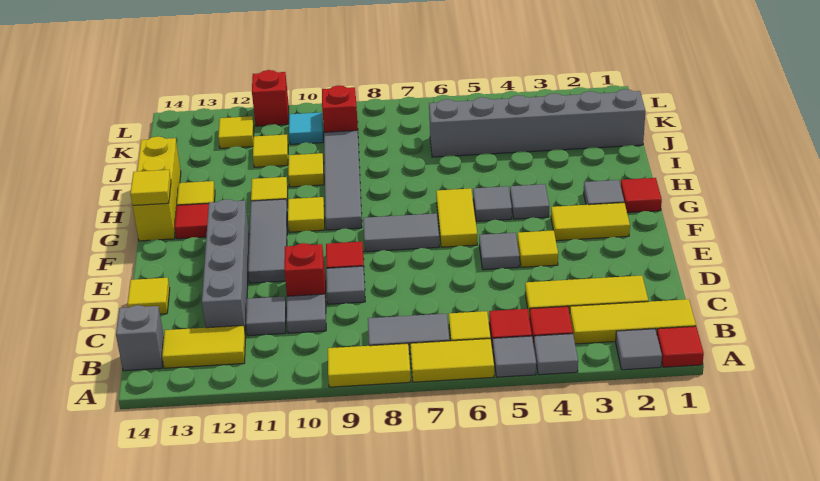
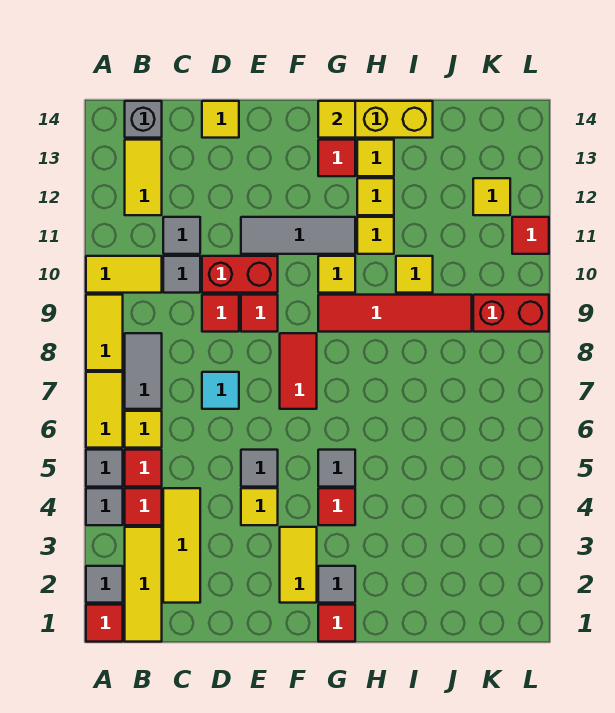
grey 1x4 brick [202,199,250,334] -> none
grey 1x1 tile [326,266,365,304] -> red 1x1 tile [202,295,239,332]
red 1x1 brick [284,243,326,300] -> red 1x2 brick [202,256,278,293]
yellow 1x2 tile [436,188,477,247] -> yellow 1x2 tile moved to [86,256,162,293]
grey 1x2 tile [363,213,439,252] -> red 1x2 tile [280,333,317,409]
grey 1x1 tile [510,184,549,219] -> red 1x1 tile [318,488,355,525]
grey 1x4 tile [324,130,362,230] -> red 1x4 tile [318,295,472,332]
grey 1x6 brick [429,89,645,157] -> none
yellow 1x1 tile [253,135,288,167] -> yellow 1x1 tile moved to [357,178,394,215]
red 1x1 brick [322,85,358,132] -> red 1x2 brick [473,295,549,332]
cyan 1x1 tile [289,112,323,144] -> cyan 1x1 tile moved to [202,372,239,409]
red 1x1 brick [252,70,289,126] -> red 1x1 tile [512,217,549,254]

